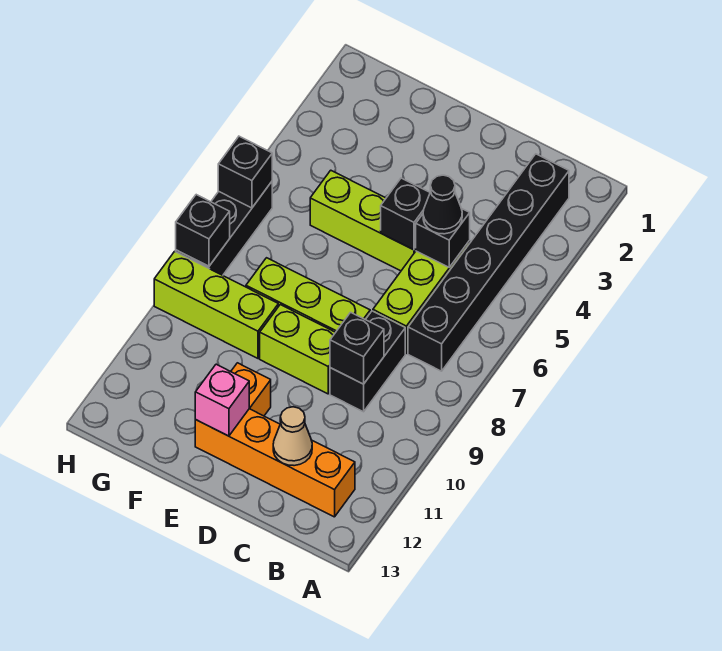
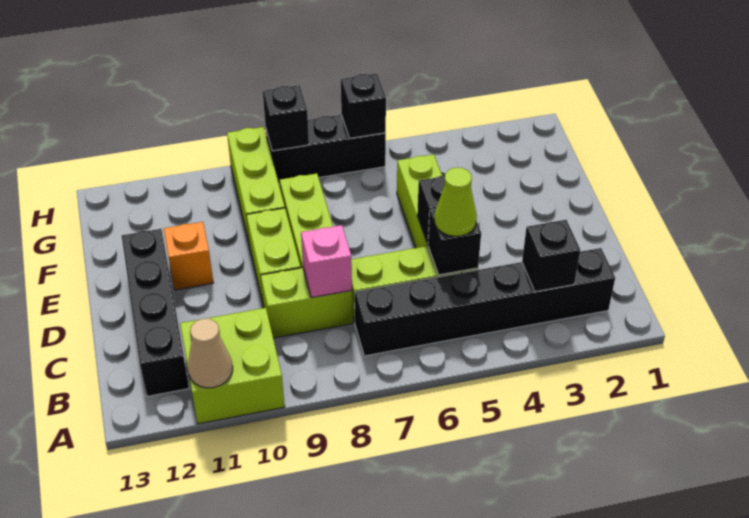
none -> lime 2x2 brick [180,308,285,424]
orange 1x4 brick [195,409,355,517] -> black 1x4 brick [122,229,189,396]
black 1x1 cone [423,175,462,234] -> lime 1x1 cone [434,168,477,236]
black 1x2 brick [330,311,405,412] -> lime 1x2 brick [261,268,353,338]
black 1x1 brick [330,312,384,384] -> black 1x1 brick moved to [522,220,580,292]
tan 1x1 cone [273,407,312,466] -> tan 1x1 cone moved to [188,319,233,388]
pink 1x1 brick [195,364,249,436] -> pink 1x1 brick moved to [301,225,352,298]

